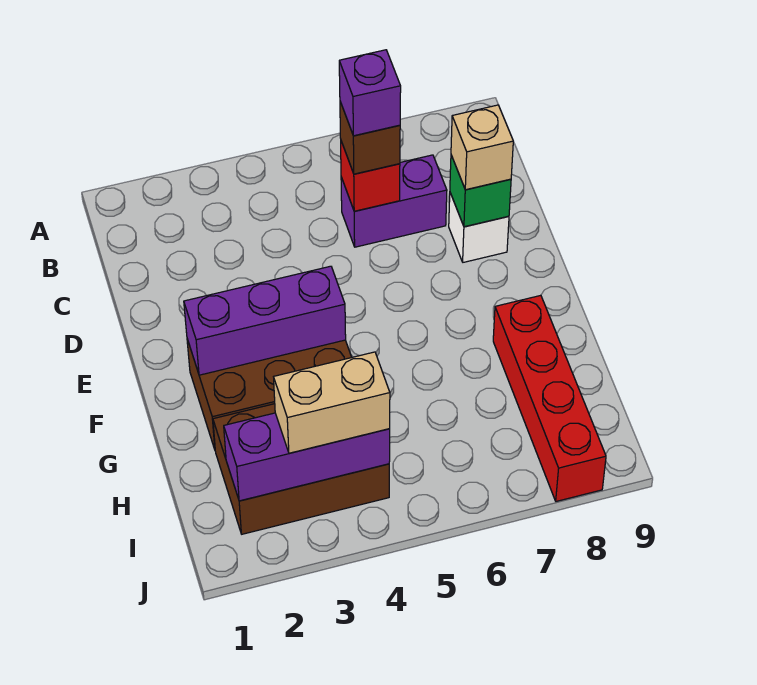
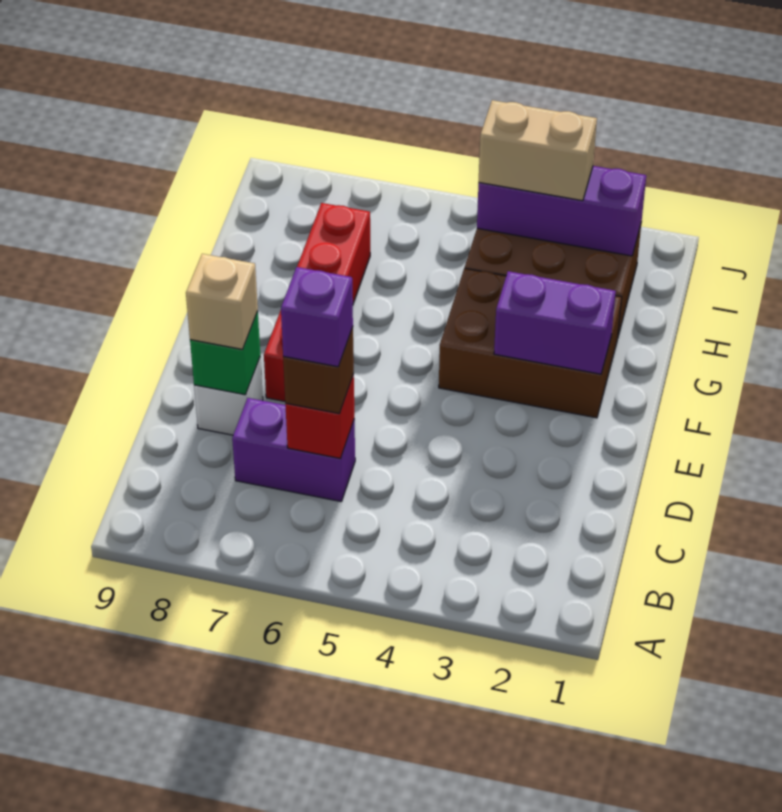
purple 1x3 brick [184,266,346,375] -> purple 1x2 brick [494,271,616,374]
red 1x4 brick [493,295,606,501] -> red 1x4 brick moved to [264,203,370,401]

